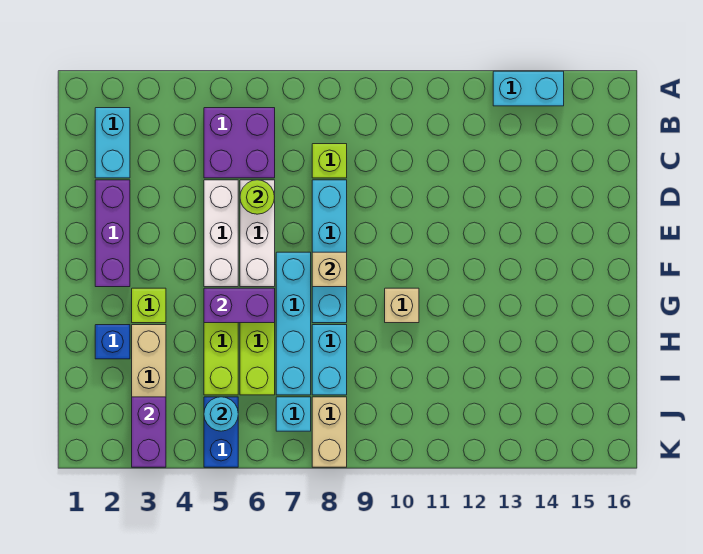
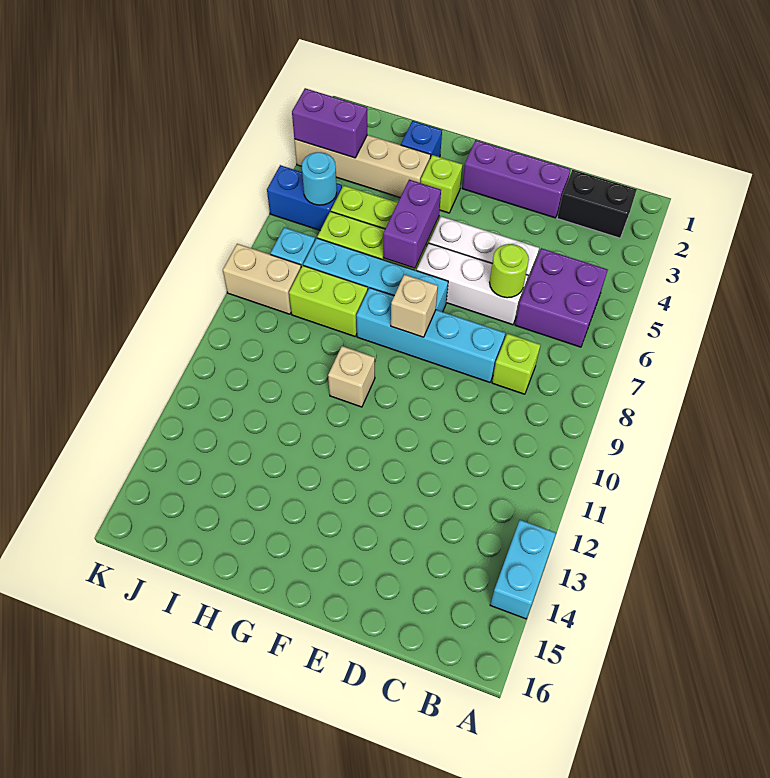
cyan 1x2 brick [95,108,130,178] -> black 1x2 brick [557,170,637,238]
cyan 1x2 brick [312,325,347,395] -> lime 1x2 brick [289,266,368,336]

